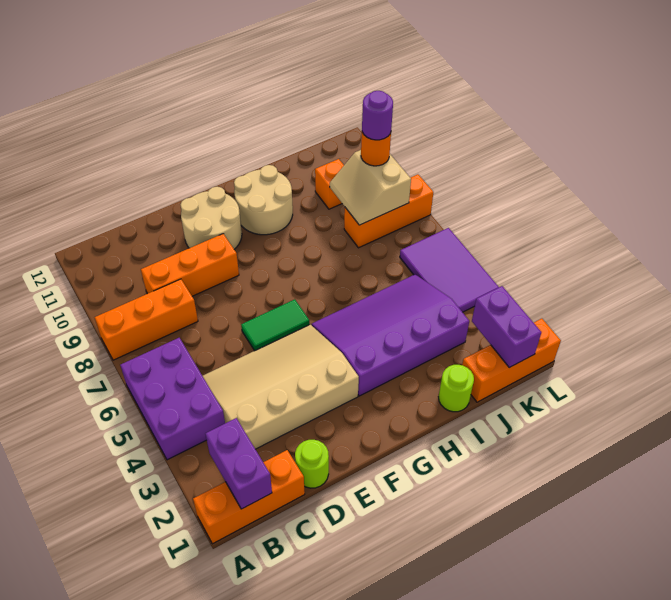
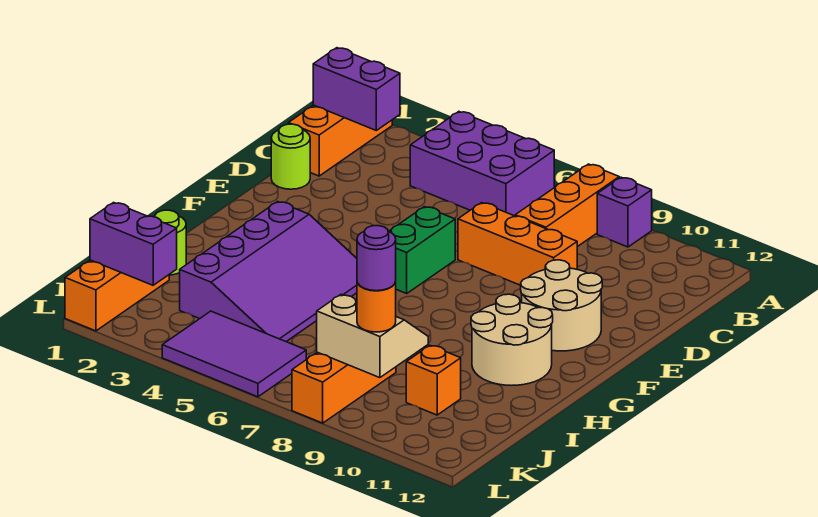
none -> purple 1x1 brick [597,177,652,247]
tan 3x4 slope [203,325,359,449] -> none
orange 1x3 brick [141,234,239,296] -> orange 1x3 brick turned to [458,203,577,285]
green 1x2 tile [241,299,310,351] -> green 1x2 brick [389,207,455,293]

